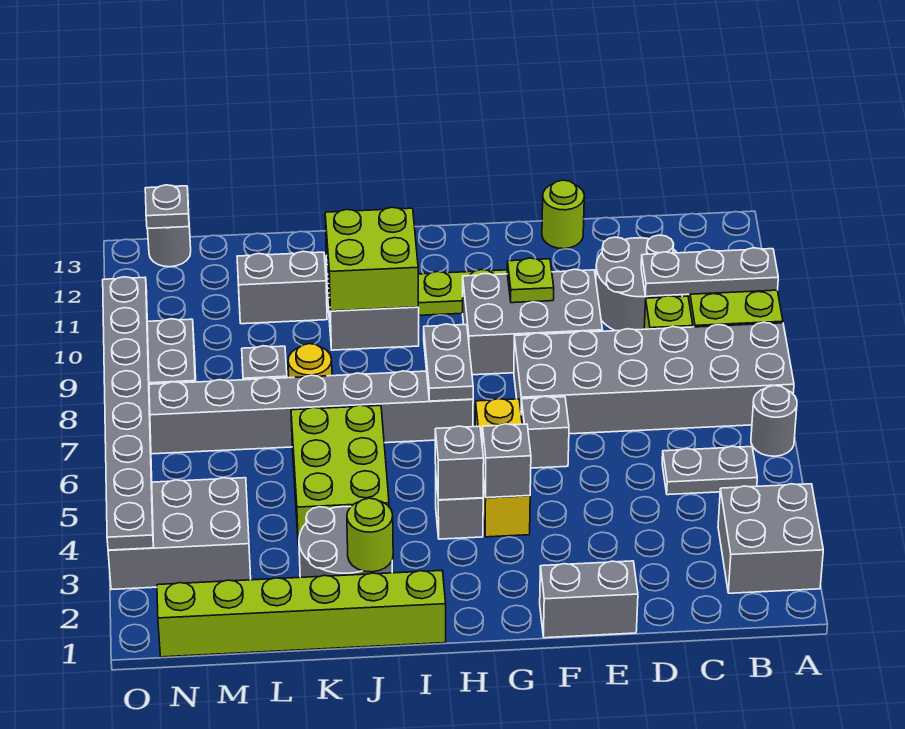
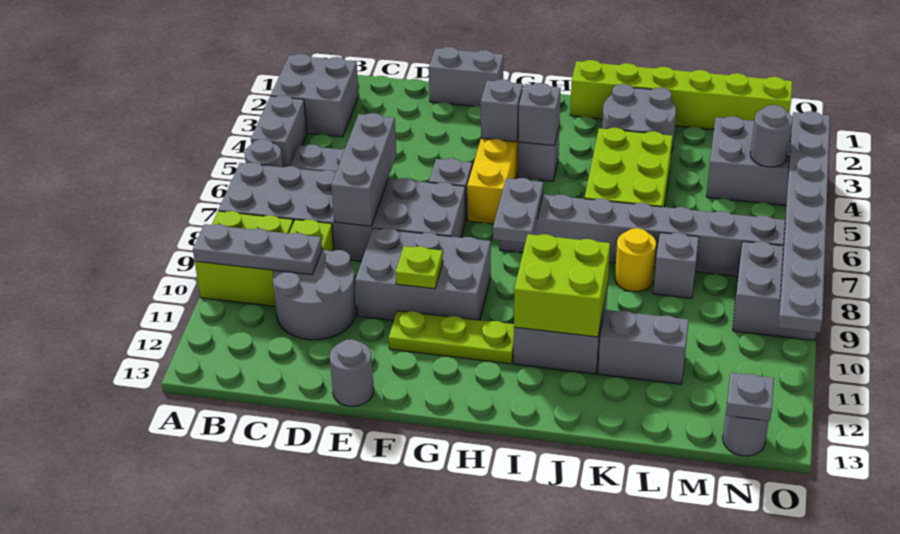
none -> grey 1x2 brick [251,95,307,167]
none -> grey 1x3 brick [331,113,397,226]
lime 1x1 round brick [542,180,584,249] -> grey 1x1 round brick [330,339,374,406]
lime 1x1 round brick [347,498,393,572] -> none
none -> grey 1x1 round brick [750,105,793,167]

